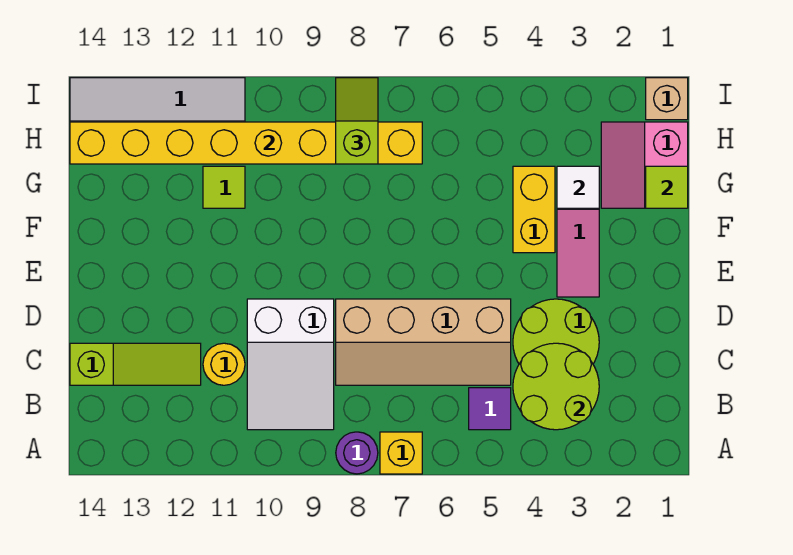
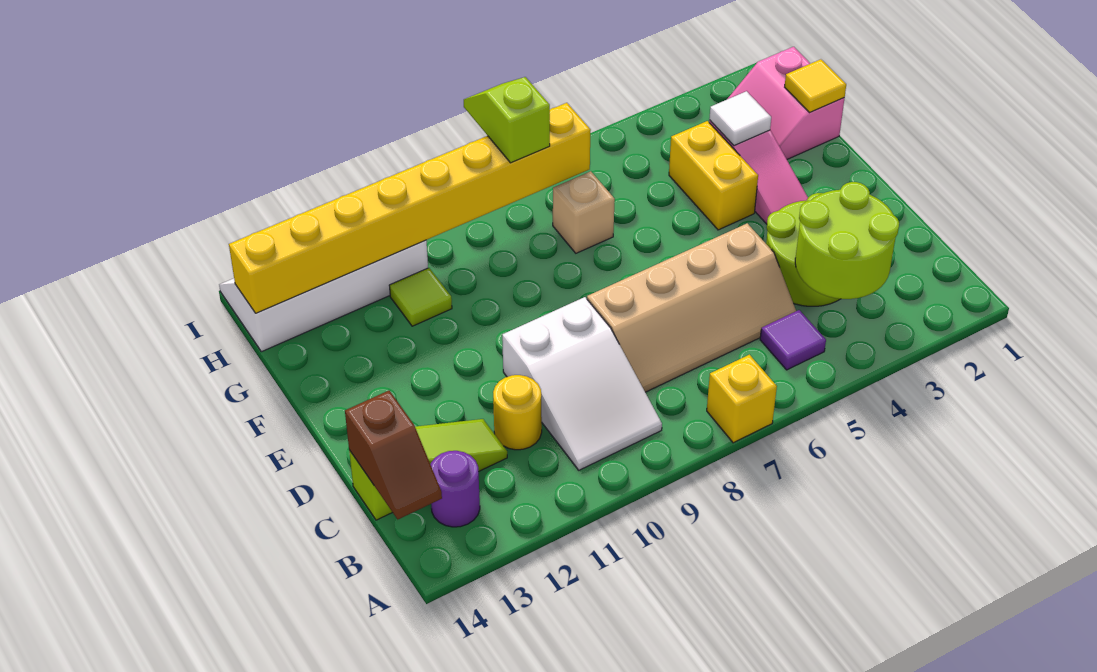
purple 1x1 round brick [336,432,378,474] -> purple 1x1 round brick moved to [430,451,480,527]
none -> brown 1x2 slope [345,391,442,519]
lime 1x1 tile [646,166,688,208] -> yellow 1x1 tile [785,59,846,113]
tan 1x1 brick [646,78,688,120] -> tan 1x1 brick moved to [553,171,615,253]

